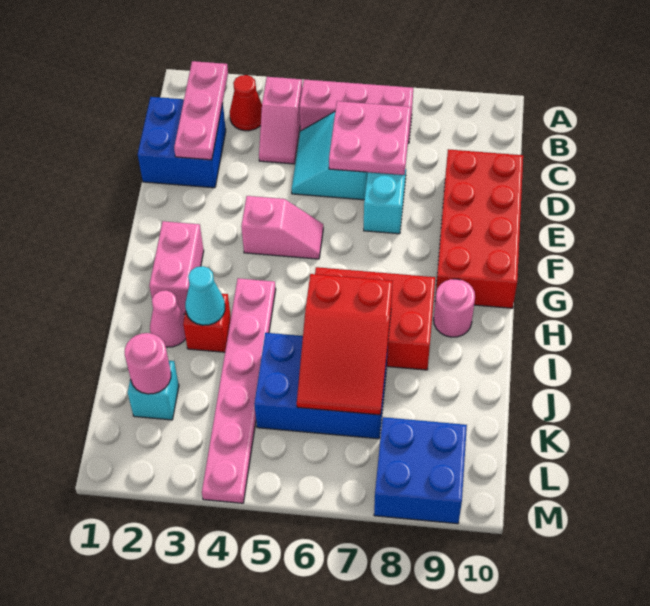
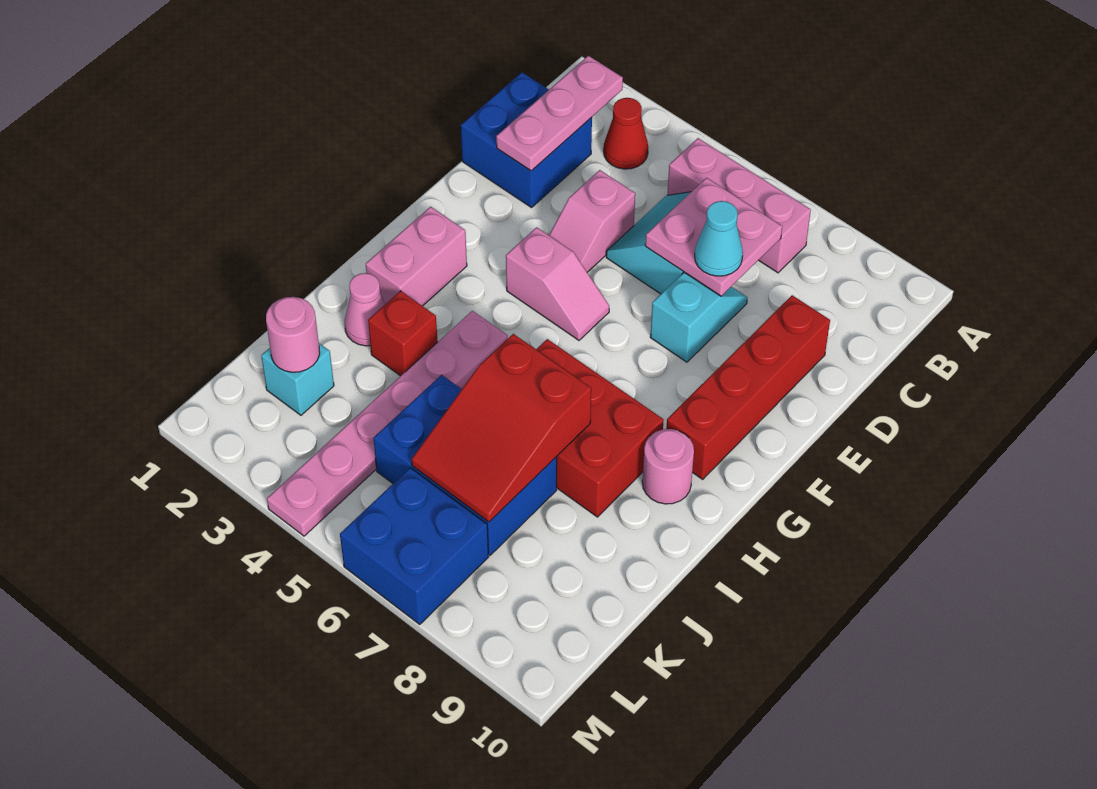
pink 1x2 slope [259,77,302,164] -> pink 1x2 slope moved to [549,170,635,272]
red 2x4 brick [435,149,523,308] -> red 1x4 brick [666,295,830,479]
cyan 1x1 cone [185,266,225,325] -> cyan 1x1 cone moved to [695,201,743,276]
blue 2x2 brick [374,417,467,524] -> blue 2x2 brick moved to [340,468,489,624]

